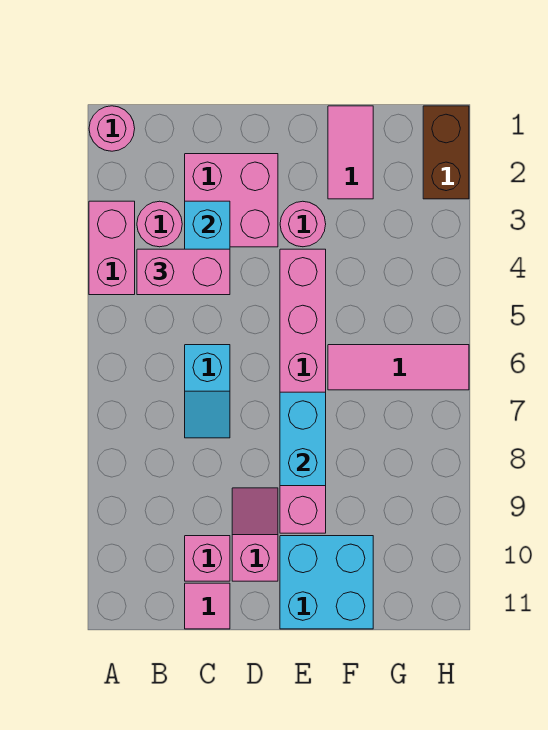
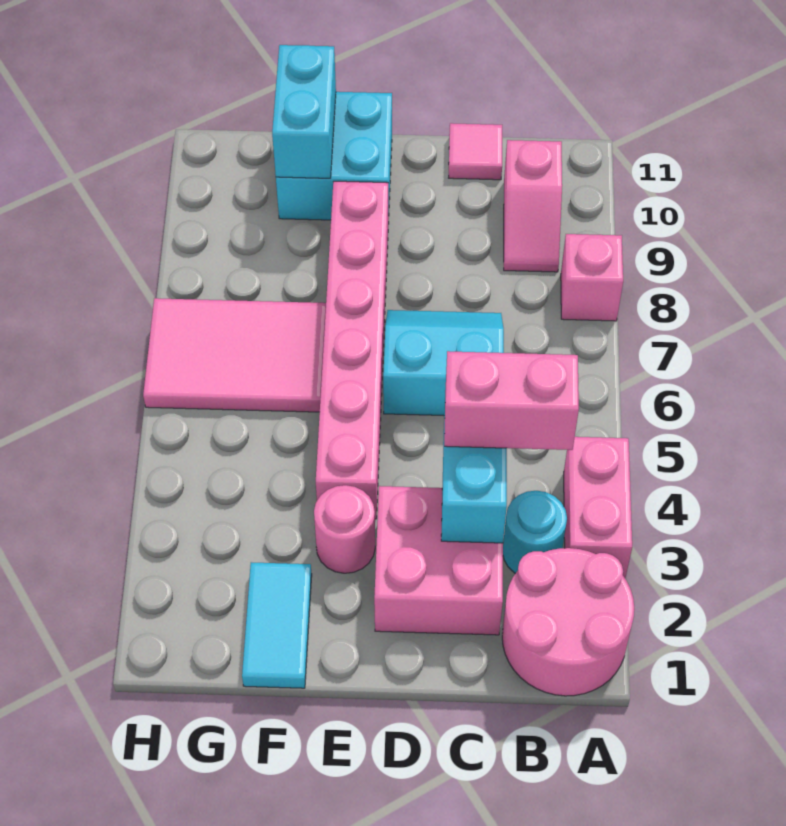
pink 1x1 round brick [89,106,135,151] -> pink 2x2 round brick [502,548,634,696]
pink 1x1 round brick [137,201,182,247] -> cyan 1x1 round brick [503,491,567,573]
cyan 1x2 slope [185,345,230,438] -> cyan 2x2 slope [383,310,504,415]
pink 1x1 brick [185,536,230,581] -> pink 1x1 brick moved to [561,234,623,321]
pink 1x2 slope [232,488,278,581] -> pink 1x2 slope moved to [504,140,562,272]
cyan 1x2 brick [280,392,326,486] -> cyan 1x2 brick moved to [272,45,336,178]
pink 1x2 tile [328,106,373,199] -> cyan 1x2 tile [242,562,312,688]
pink 1x3 tile [328,345,469,390] -> pink 2x3 tile [143,298,326,412]
brown 1x2 brick [423,106,469,199] -> none

